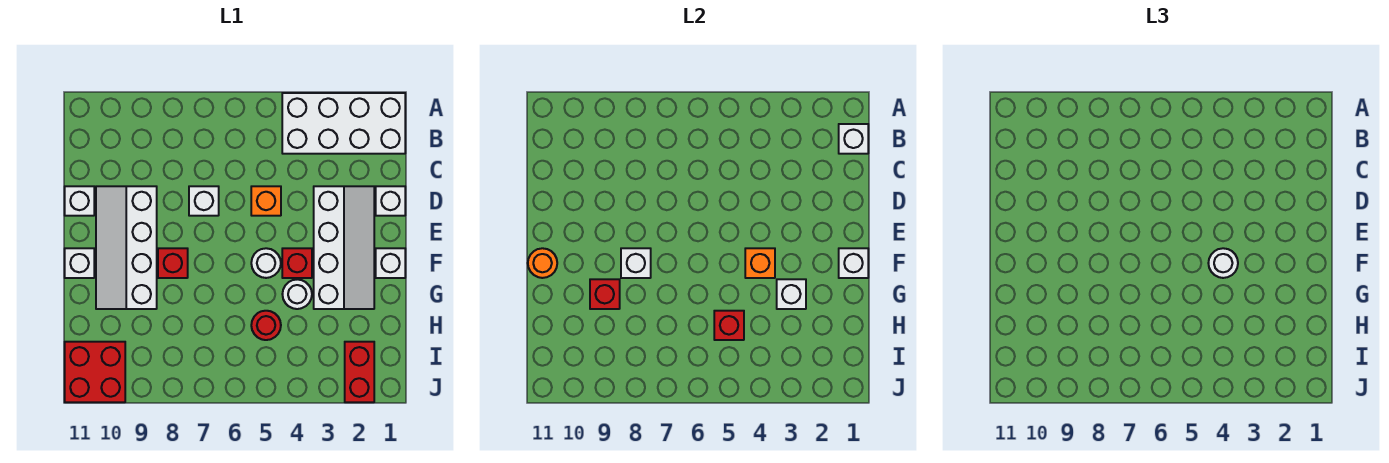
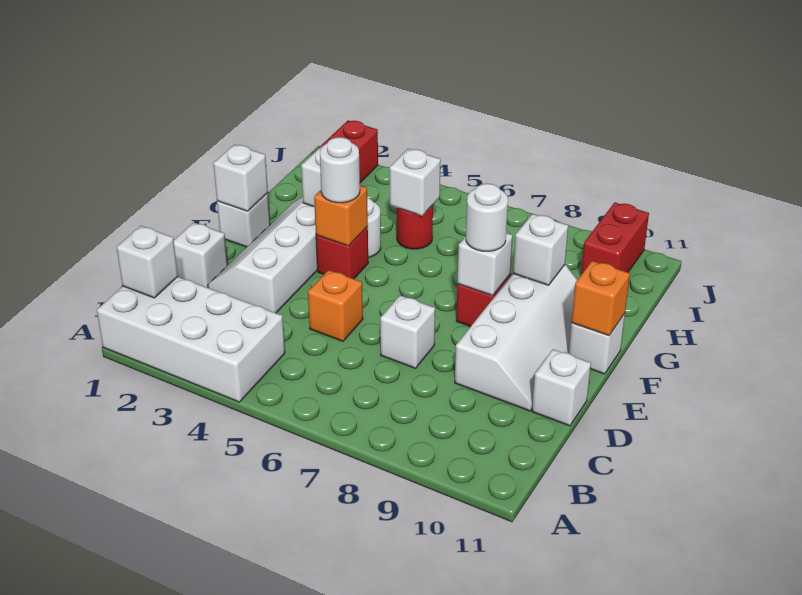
white 1x1 round brick [251,248,281,278] -> white 1x1 round brick moved to [466,184,508,251]
orange 1x1 round brick [528,248,557,278] -> orange 1x1 brick [572,261,630,336]
red 1x1 brick [590,279,620,309] -> white 1x1 brick [513,214,568,285]
red 1x1 brick [714,311,744,340] -> white 1x1 brick [390,149,441,216]
red 2x2 brick [65,342,125,402] -> red 1x2 brick [581,203,649,275]

